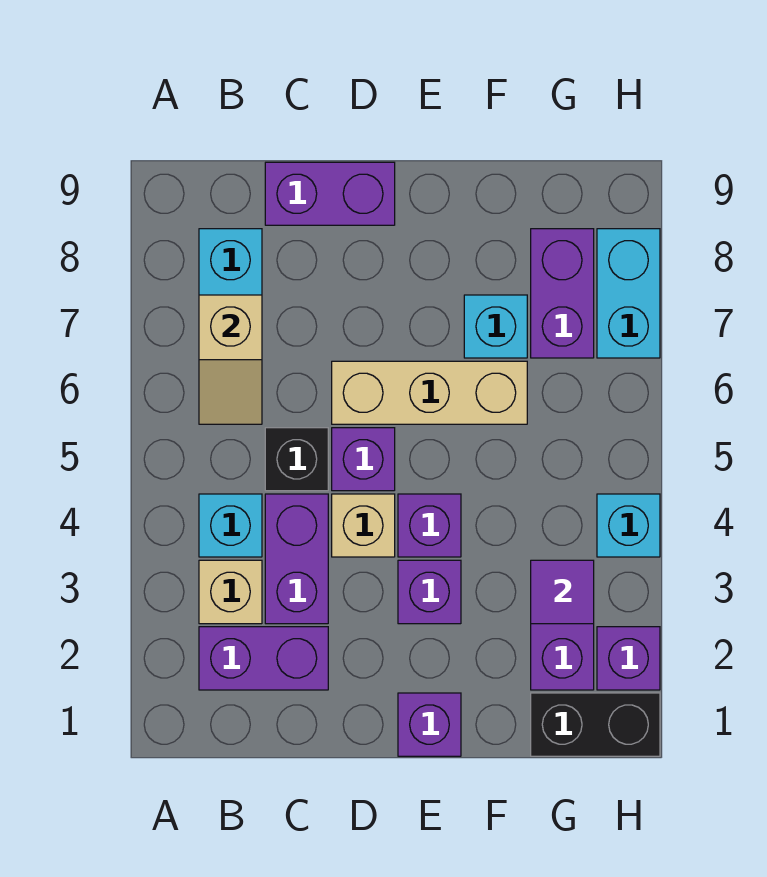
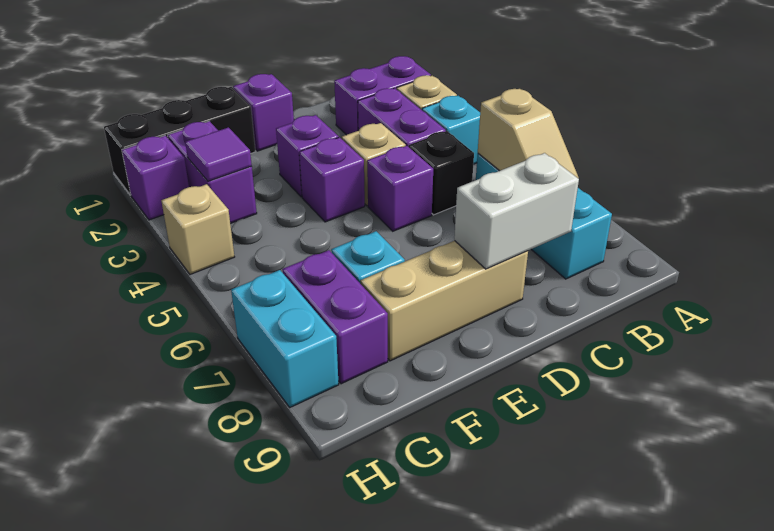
tan 1x2 slope [199,295,262,424] -> tan 1x2 slope turned to [478,89,578,178]
none -> white 1x2 brick [454,153,579,269]
purple 1x2 brick [265,162,395,225] -> none
tan 1x3 brick [332,361,527,424] -> tan 1x3 brick moved to [360,241,528,361]
black 1x2 brick [531,693,660,756] -> black 1x3 brick [104,87,256,195]
cyan 1x1 brick [597,494,660,557] -> tan 1x1 brick [161,184,234,274]

